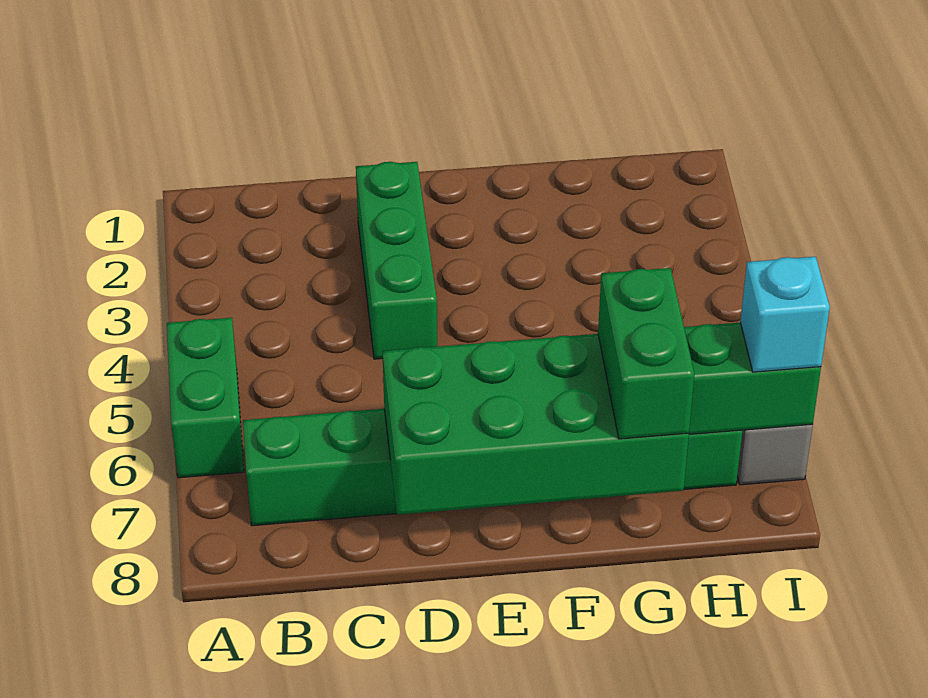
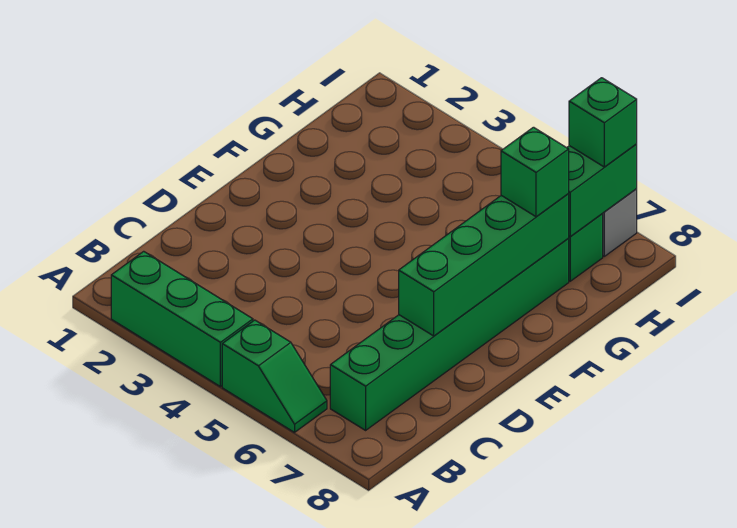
green 1x2 brick [167,318,244,478] -> green 1x2 slope [222,320,327,432]
green 1x3 brick [356,162,437,359] -> green 1x3 brick moved to [111,251,253,387]
green 2x4 brick [382,334,689,515] -> green 1x4 brick [399,194,569,336]
green 1x2 brick [598,268,694,439] -> green 1x1 brick [501,127,569,217]
cyan 1x1 brick [740,257,830,372] -> green 1x1 brick [569,78,637,167]

